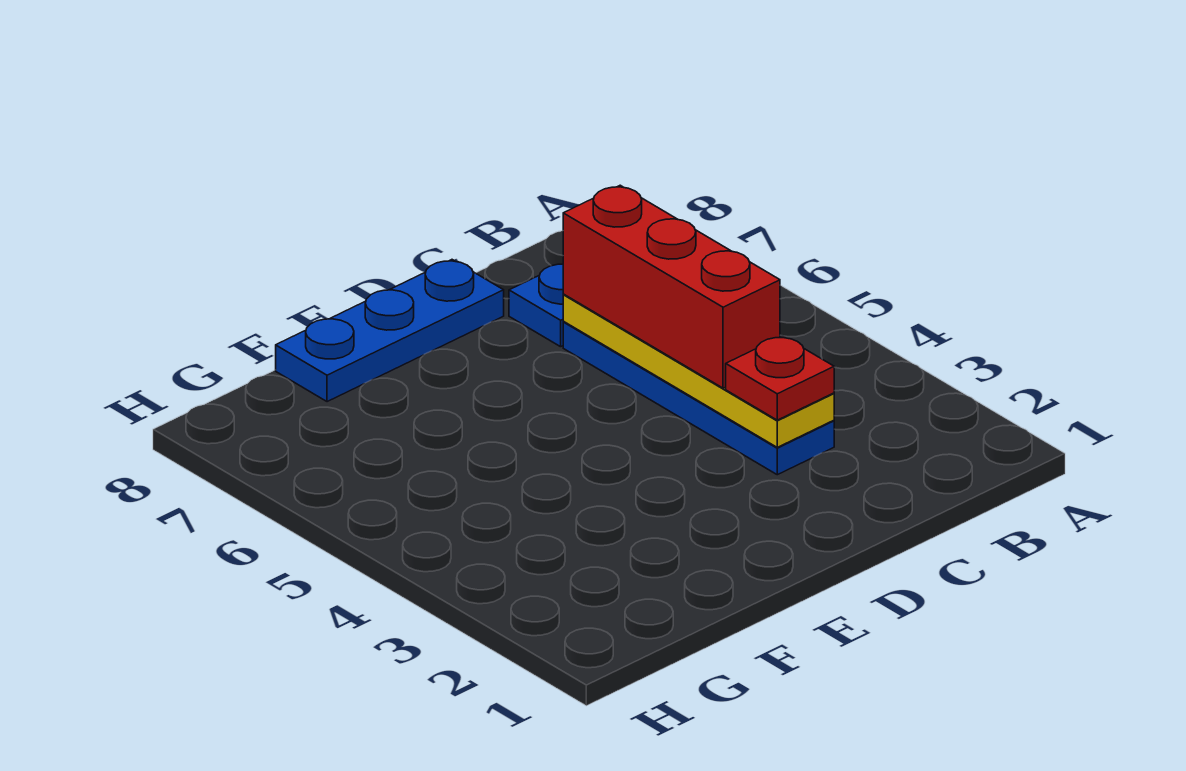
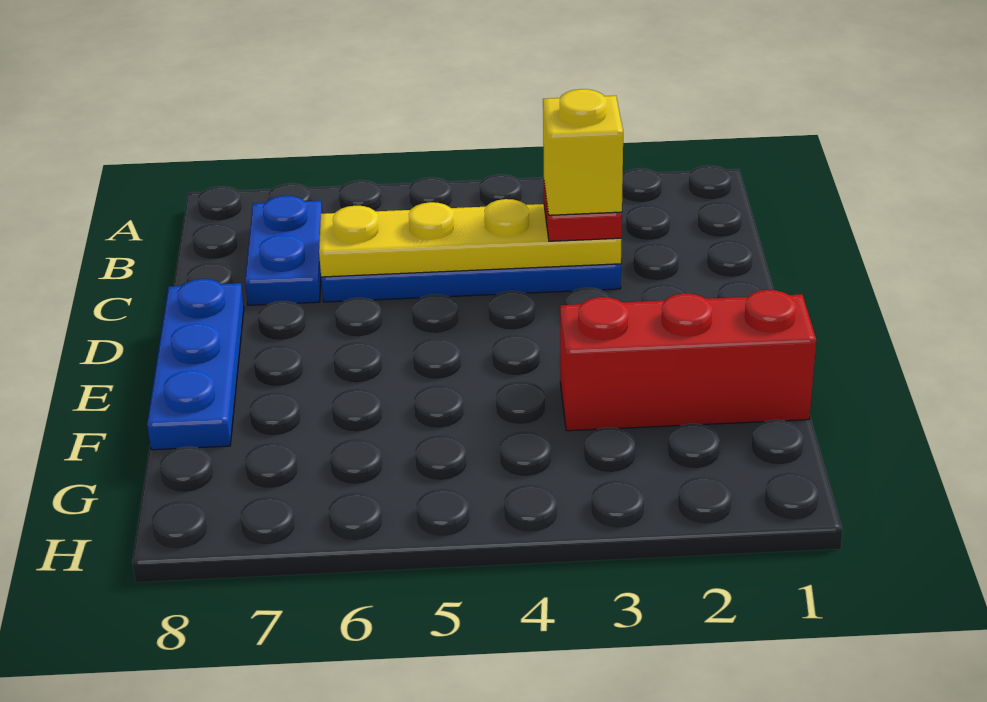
none -> yellow 1x1 brick [543,89,623,215]
red 1x3 brick [563,185,780,388] -> red 1x3 brick moved to [560,290,816,431]

